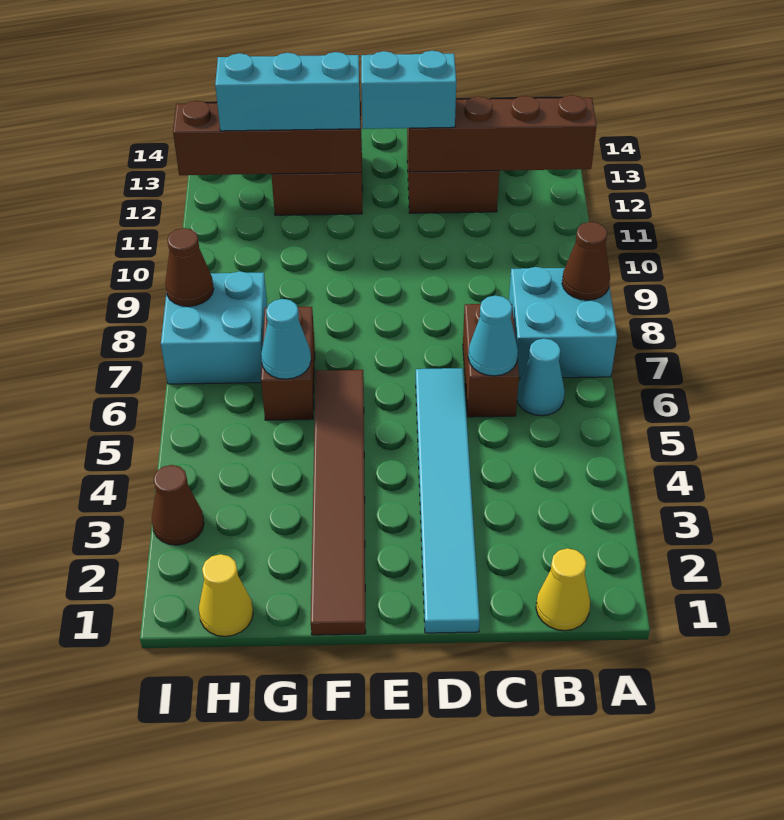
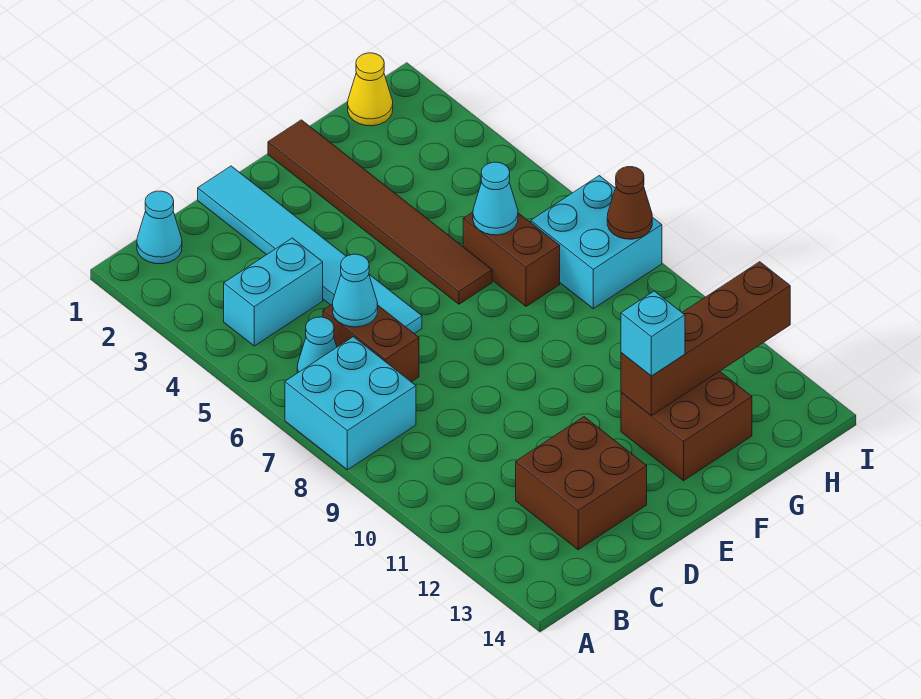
brown 1x1 cone [562,222,610,300] -> none
brown 1x4 brick [409,95,597,172] -> none
yellow 1x1 cone [536,548,590,631] -> cyan 1x1 cone [137,191,182,264]
cyan 1x2 brick [361,51,456,129] -> cyan 1x2 brick moved to [224,238,323,346]
cyan 1x3 brick [215,52,360,131] -> cyan 1x1 brick [621,291,685,376]
brown 1x1 cone [152,465,204,545] -> none

